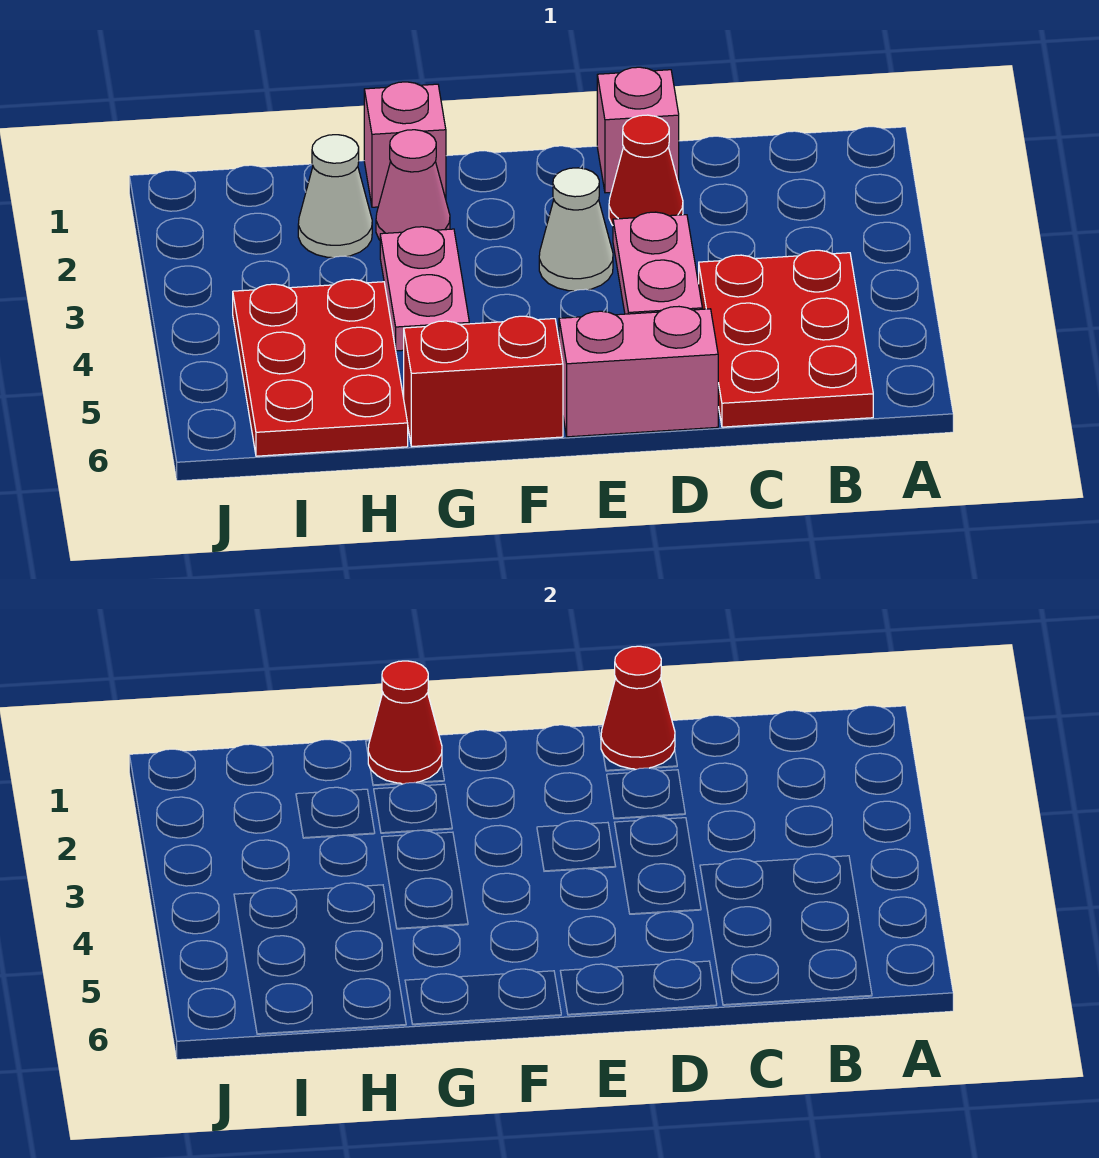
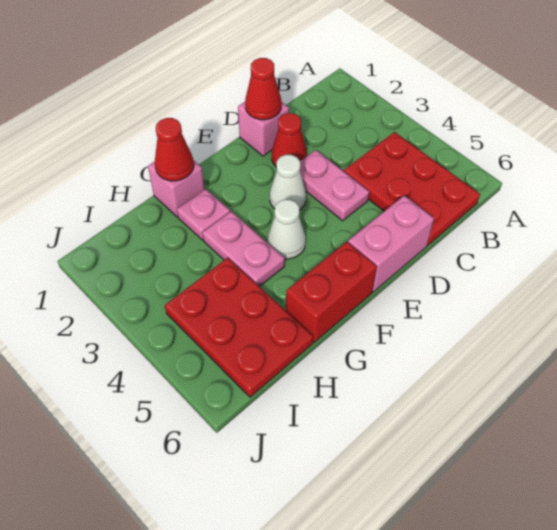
pink 1x1 cone [376,130,450,240] -> pink 1x1 plate [177,189,230,240]
white 1x1 cone [298,135,372,258] -> white 1x1 cone moved to [268,199,306,259]

